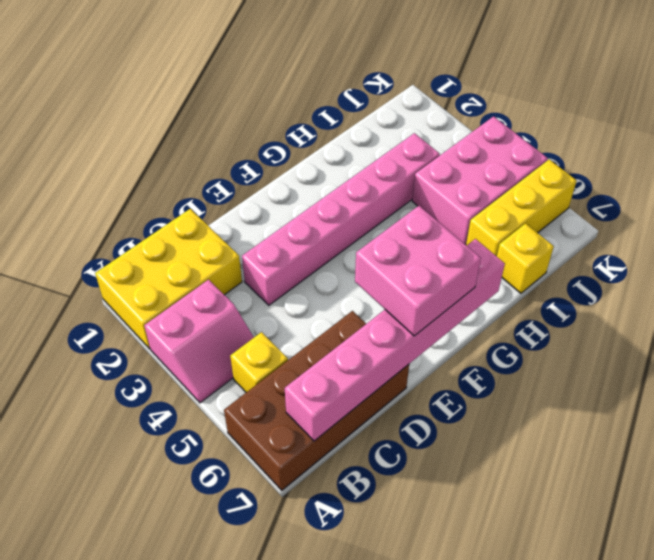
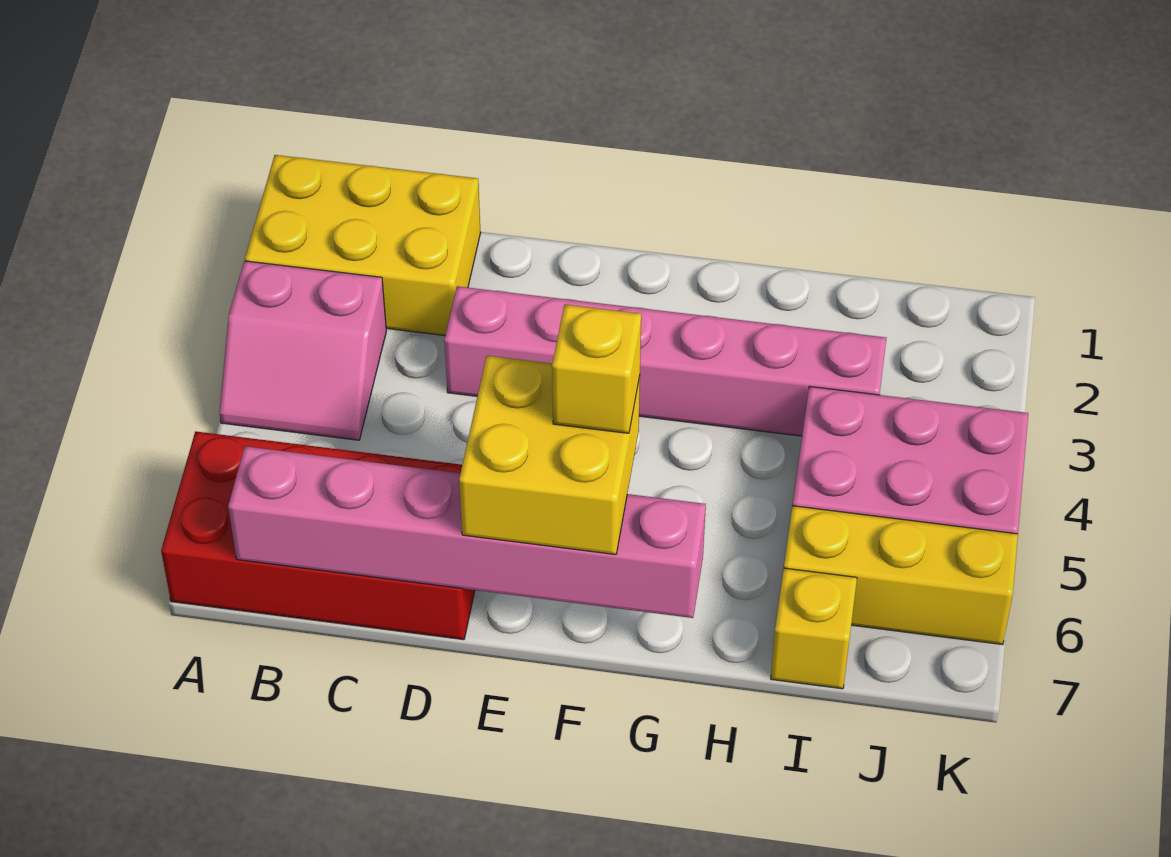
brown 2x4 brick [224,311,409,490] -> red 2x4 brick [161,431,475,640]
yellow 1x1 brick [230,332,288,392] -> yellow 1x1 brick moved to [552,305,641,433]
pink 2x2 brick [355,206,481,336] -> yellow 2x2 brick [459,356,640,555]

